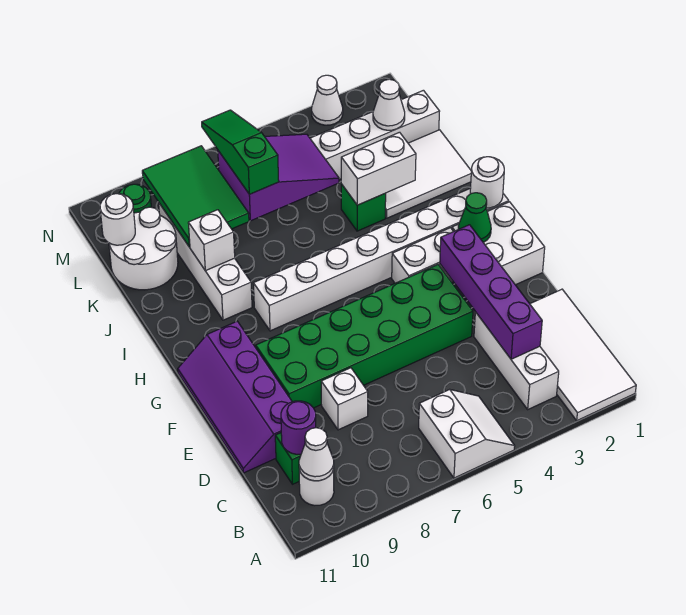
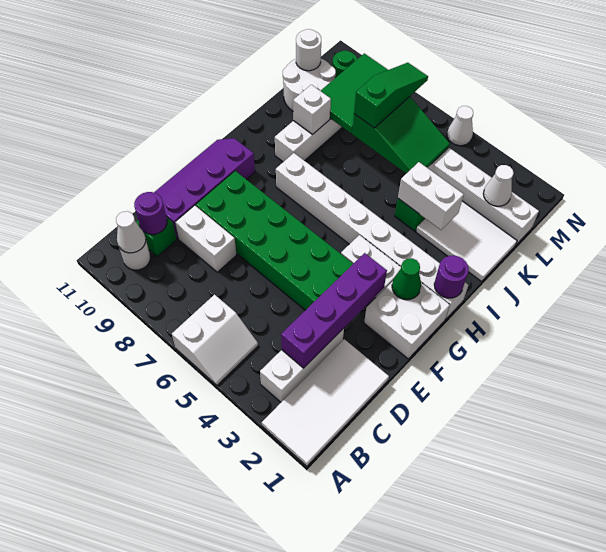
white 1x1 brick [321,368,368,430] -> white 1x2 brick [175,205,236,272]
white 1x1 round brick [470,157,504,208] -> purple 1x1 round brick [434,255,469,298]
purple 2x3 slope [218,134,339,221] -> green 2x3 slope [352,97,450,174]
white 1x1 cone [312,75,343,125] -> white 1x1 cone moved to [447,106,473,146]

